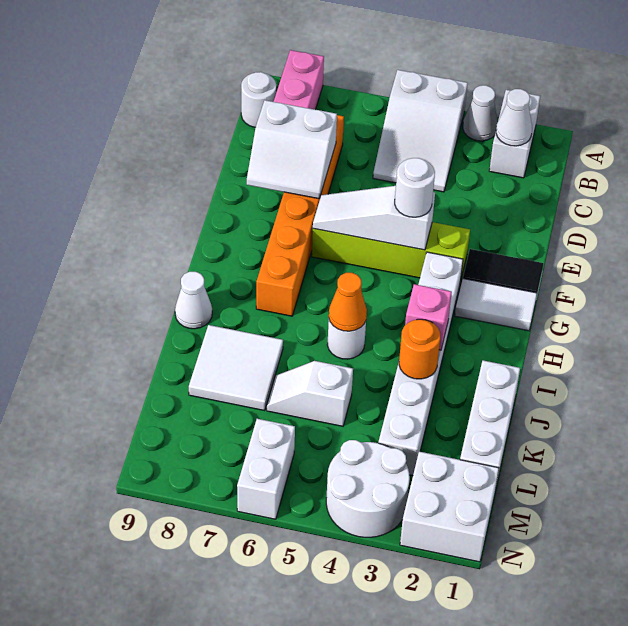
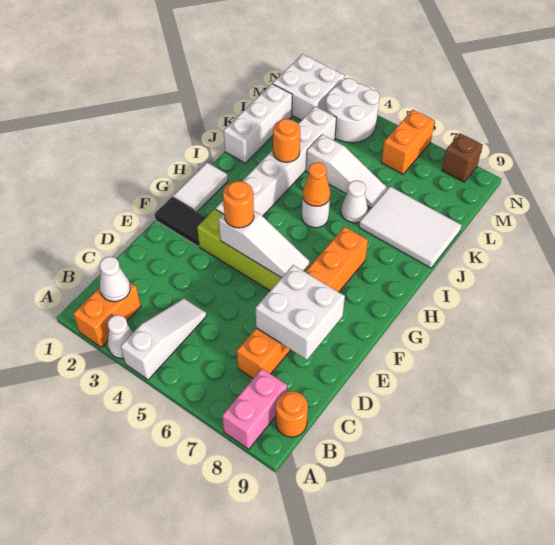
white 1x2 brick [489,90,540,178] -> orange 1x2 brick [73,282,141,347]
white 2x3 slope [373,70,468,192] -> white 1x3 slope [121,298,206,380]
white 1x1 round brick [241,72,276,127] -> orange 1x1 round brick [276,391,308,437]
white 2x2 slope [247,100,337,199] -> white 2x2 brick [256,265,345,360]
white 1x1 round brick [395,158,435,217] -> orange 1x1 round brick [223,181,254,228]
white 1x2 tile [455,279,537,331] -> white 1x2 tile turned to [173,163,228,212]
pink 1x1 brick [405,284,452,350] -> none
white 1x1 cone [175,272,212,329] -> white 1x1 cone moved to [341,181,368,223]
white 2x2 tile [189,325,283,411] -> white 2x3 tile [359,186,461,268]
white 1x2 slope [267,361,353,426] -> white 1x3 slope [306,134,388,208]
white 1x2 brick [237,419,295,519] -> orange 1x2 brick [381,110,435,174]
none -> brown 1x1 brick [442,133,483,182]

